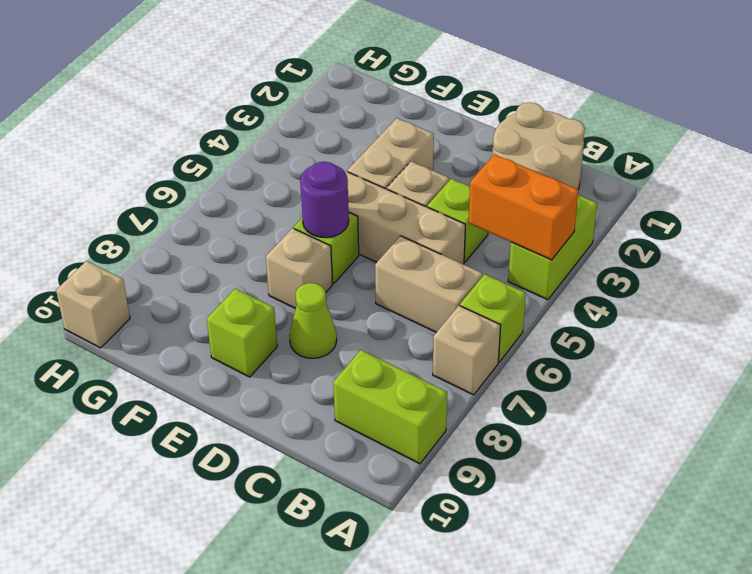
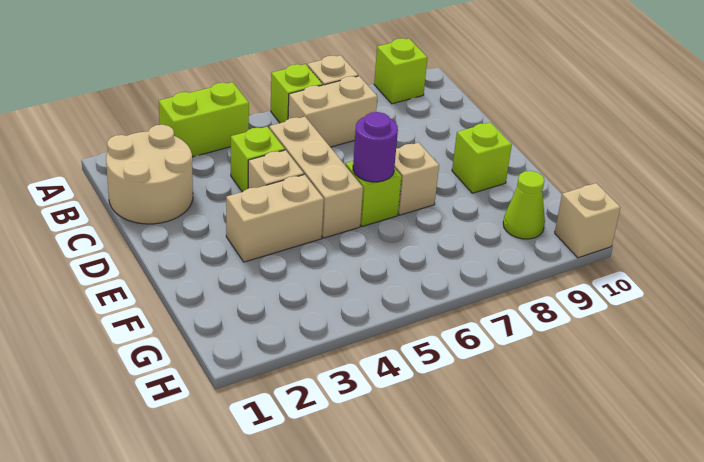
orange 1x2 brick [469,154,579,260] -> none
lime 1x2 brick [333,350,447,464] -> lime 1x1 brick [374,38,427,104]
tan 1x2 brick [375,236,483,332] -> tan 1x2 brick turned to [288,76,377,147]
lime 1x1 cone [289,283,337,358] -> lime 1x1 cone moved to [503,171,545,239]

